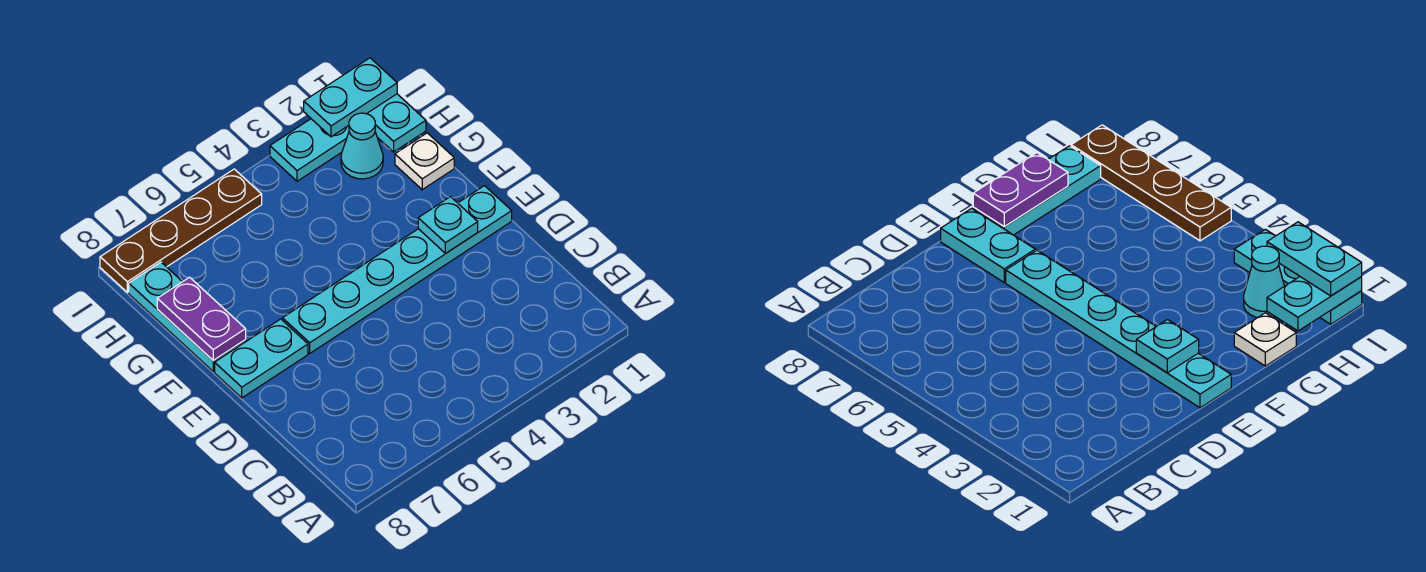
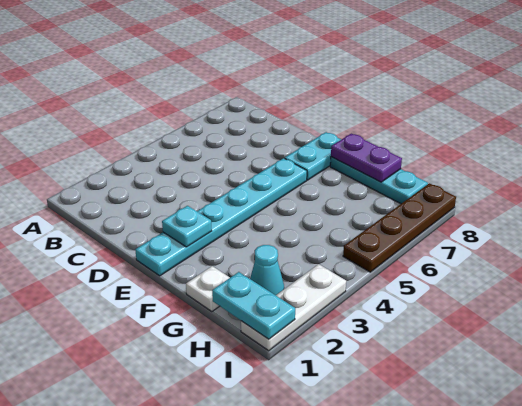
cyan 1x3 plate [270,119,349,181] -> white 1x3 plate [241,264,346,351]
cyan 1x2 plate [304,58,397,137] -> none

